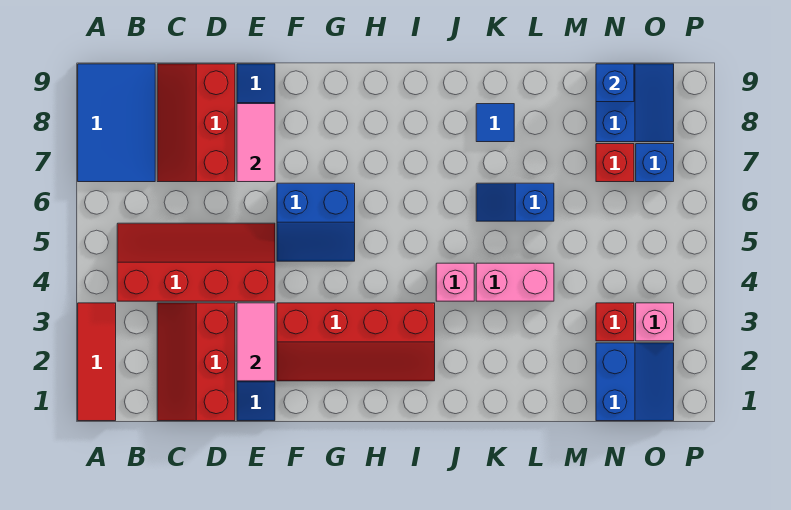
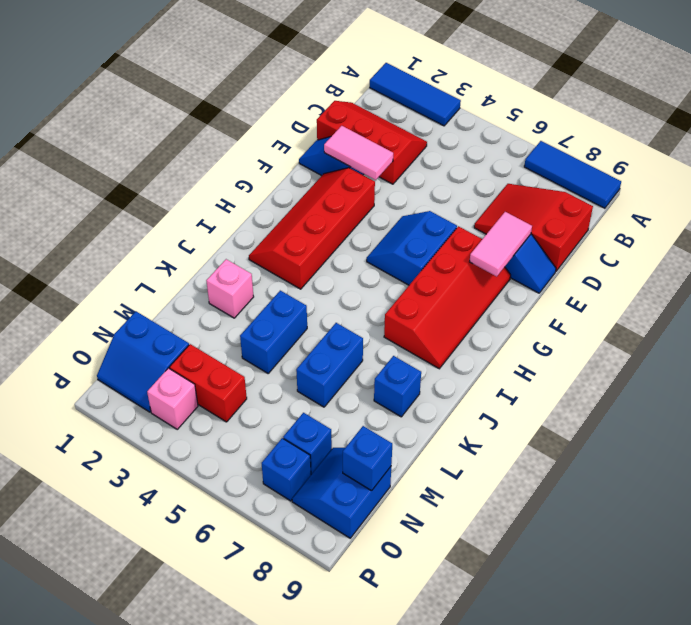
red 1x3 tile [78,303,116,421] -> blue 1x3 tile [370,63,461,126]
blue 2x3 tile [78,64,155,182] -> blue 1x3 tile [524,141,621,208]
red 2x4 slope [117,223,275,301] -> red 2x4 slope moved to [384,226,511,369]
red 2x3 slope [157,64,235,182] -> red 2x3 slope turned to [474,184,593,271]
pink 1x2 tile [237,104,275,182] -> pink 1x2 tile turned to [470,212,532,277]
pink 1x1 brick [436,263,474,301] -> pink 1x1 brick moved to [206,259,254,318]
pink 1x2 brick [476,263,554,301] -> blue 1x2 brick [240,291,307,373]
blue 1x2 slope [476,183,554,221] -> blue 1x2 brick [296,323,363,407]
blue 1x1 tile [476,104,514,142] -> blue 1x1 brick [374,356,421,417]
red 1x1 brick [596,303,634,341] -> red 1x2 brick [169,344,247,422]
red 1x1 brick [596,144,634,182] -> blue 1x1 brick [283,413,332,474]
blue 2x2 slope [596,64,674,142] -> blue 2x2 slope turned to [292,448,391,538]

